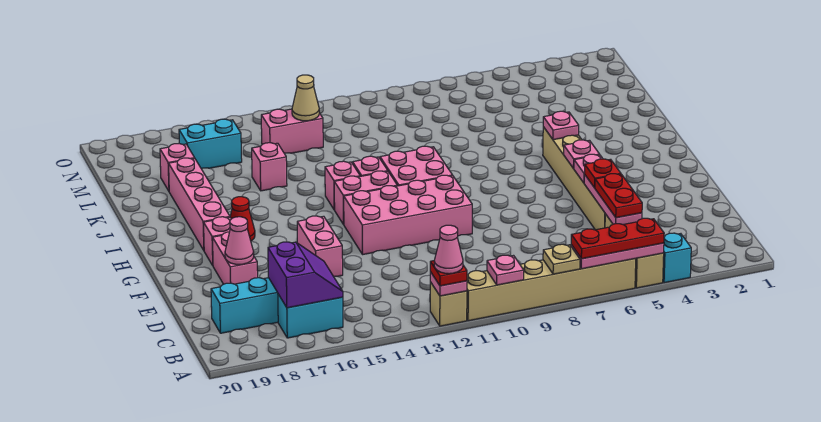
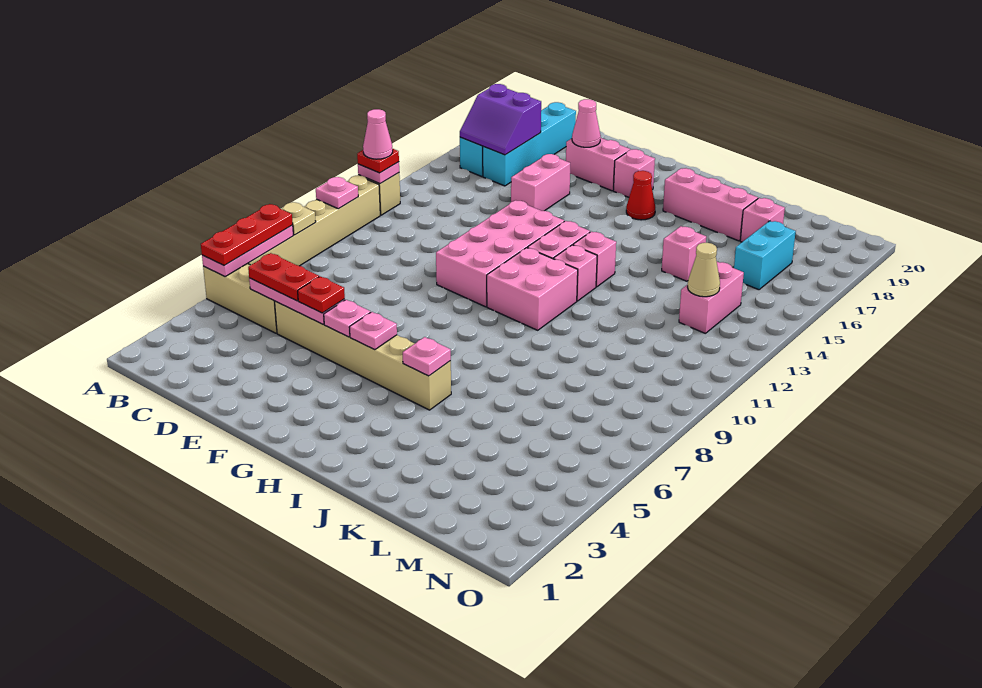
cyan 1x1 brick [663,233,691,283] -> none
pink 1x2 brick [297,216,343,276] -> pink 1x2 brick turned to [511,154,570,211]
pink 1x4 brick [169,158,230,250] -> pink 1x3 brick [663,168,758,241]

